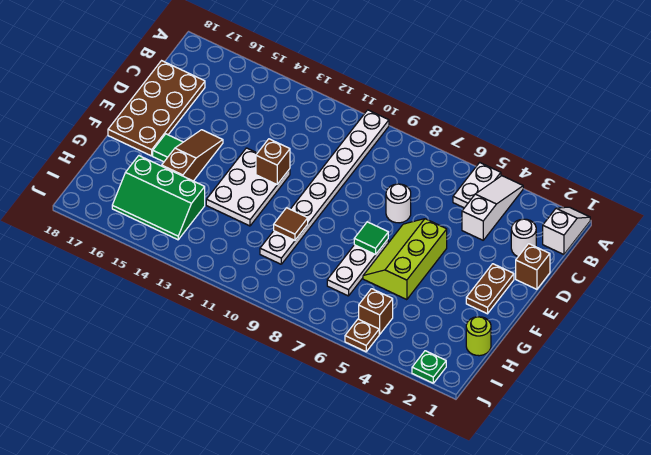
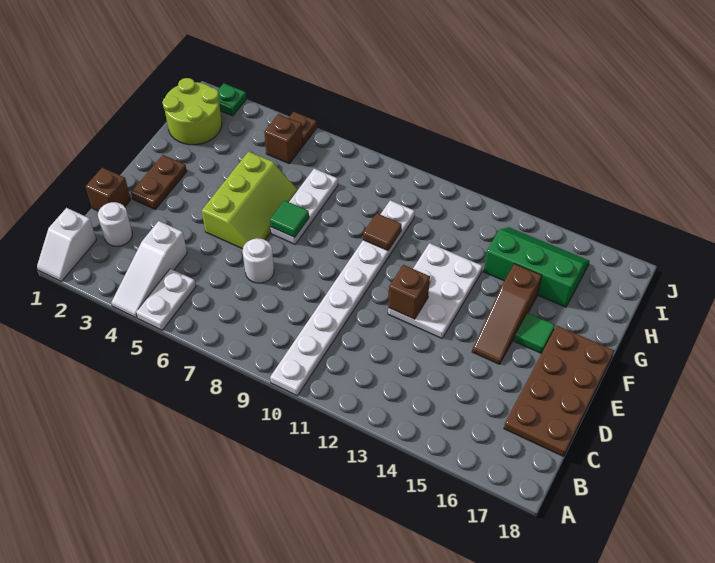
lime 1x1 round brick [466,317,491,356] -> lime 2x2 round brick [162,78,222,145]

